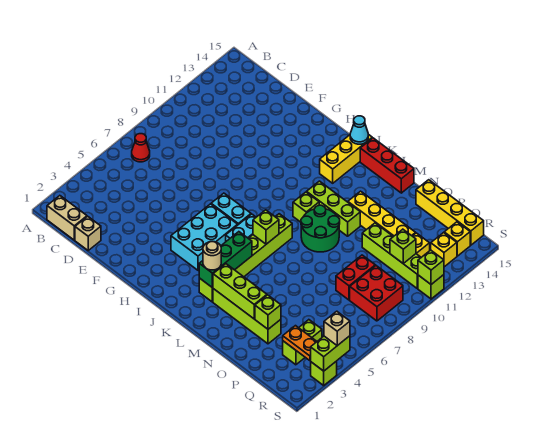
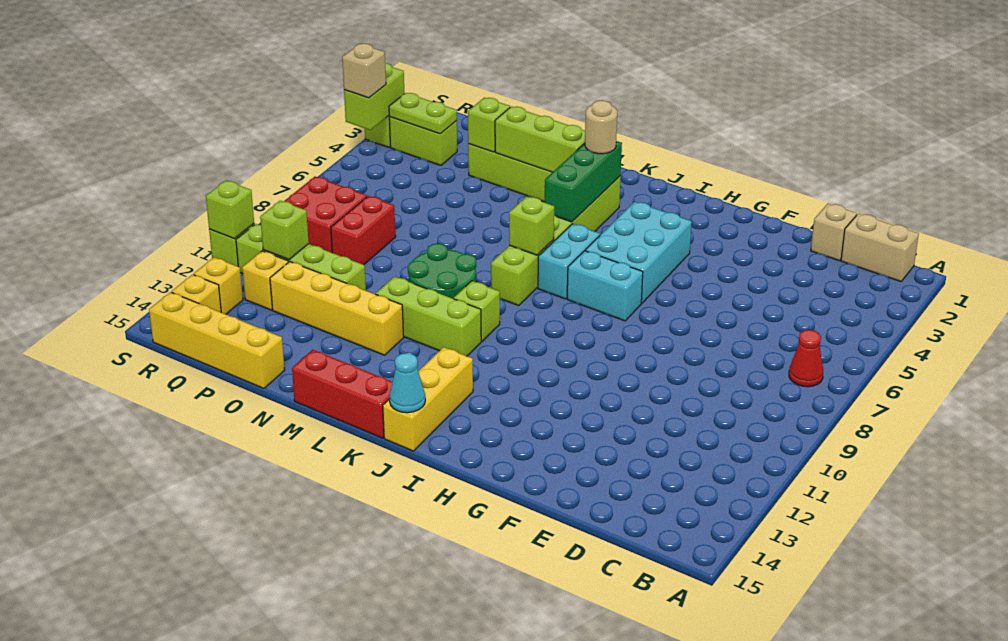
lime 1x2 brick [283,320,322,365] -> lime 1x2 brick turned to [389,117,457,165]
orange 1x2 plate [283,326,317,361] -> lime 1x2 plate [389,93,457,134]

